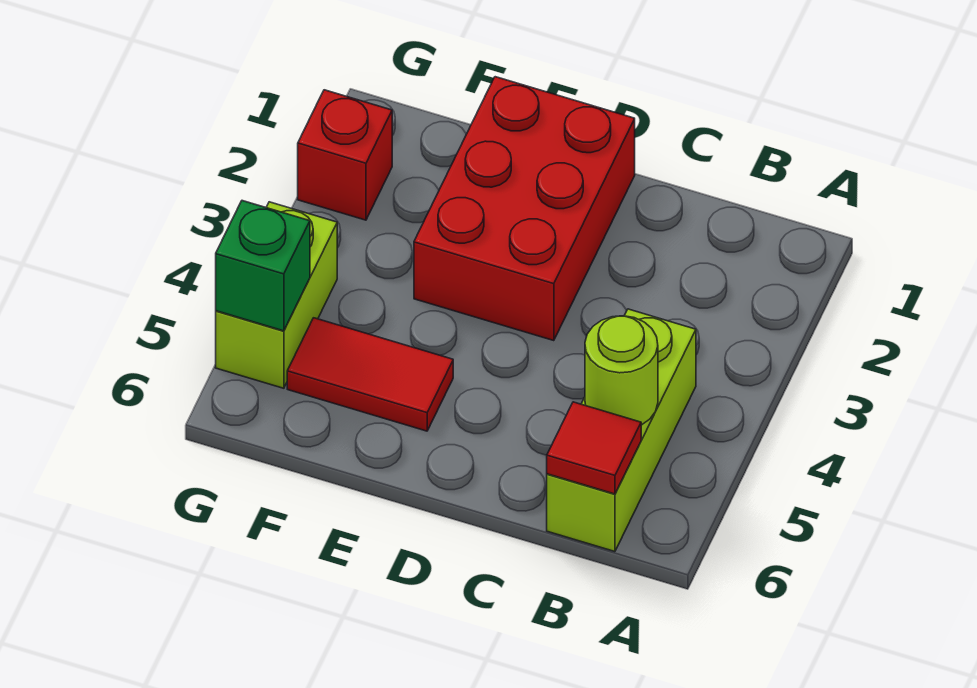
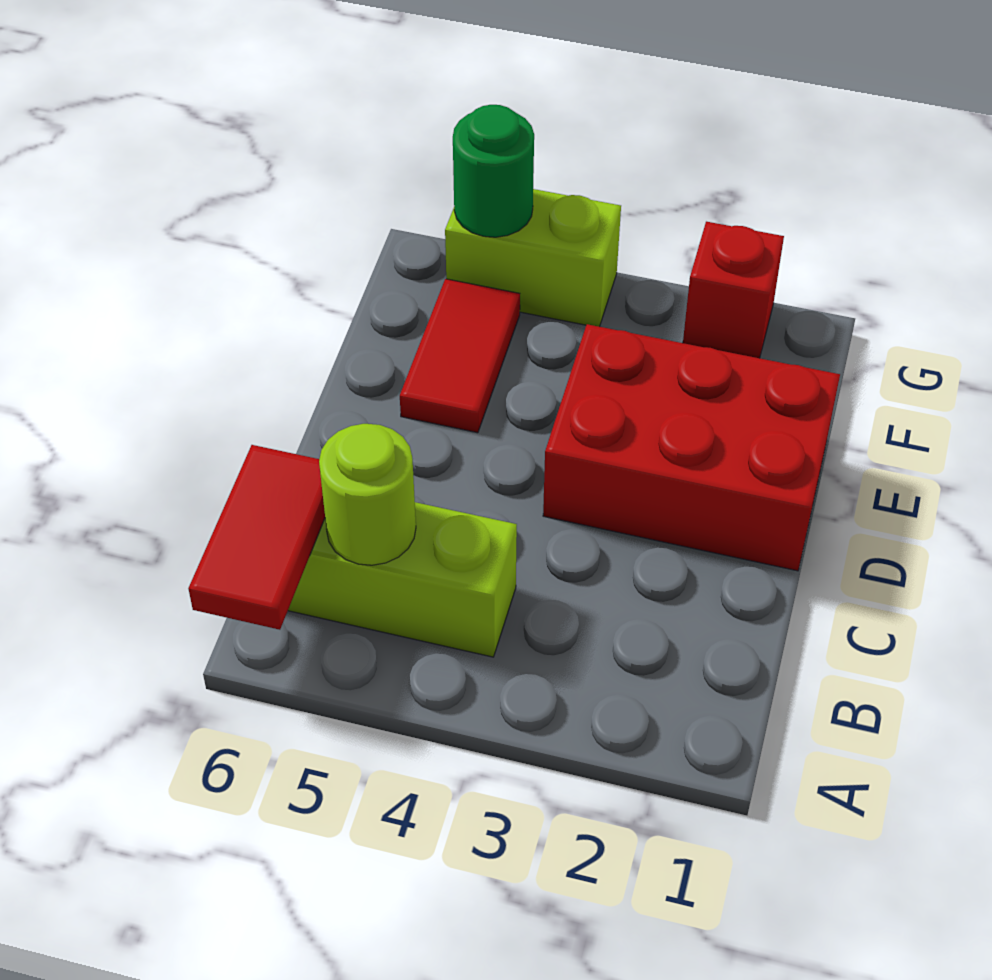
red 1x1 tile [547,402,641,494] -> red 1x2 tile [188,445,325,630]
green 1x1 brick [216,201,310,331] -> green 1x1 round brick [453,105,534,237]

